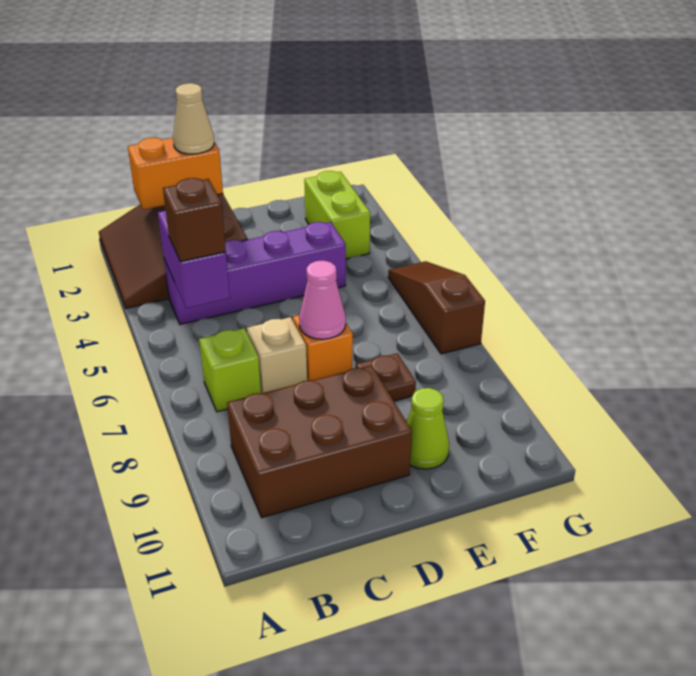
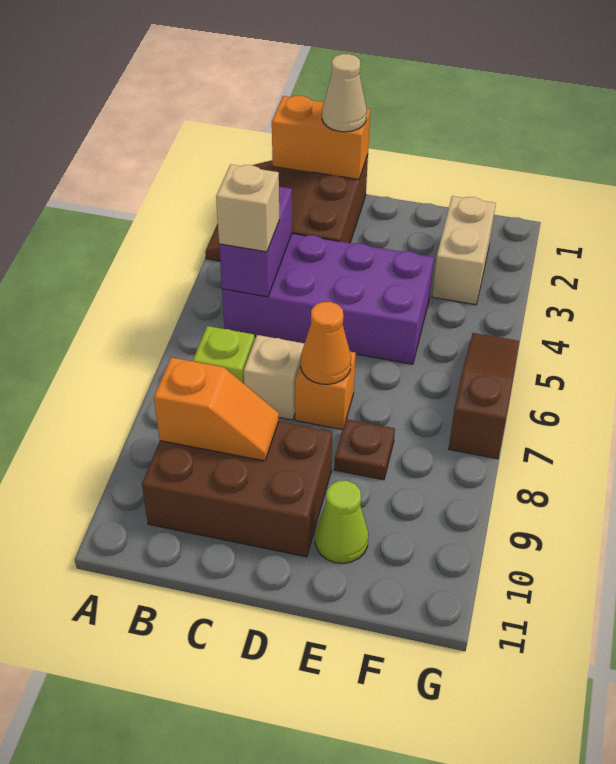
purple 1x4 brick [164,222,346,324] -> purple 2x4 brick [222,234,434,364]
brown 1x1 brick [163,178,226,262] -> tan 1x1 brick [216,164,279,252]
none -> orange 1x2 slope [154,358,279,461]
pink 1x1 cone [299,261,346,339] -> orange 1x1 cone [301,302,351,384]
lime 1x2 brick [304,171,370,259] -> tan 1x2 brick [432,196,496,305]

